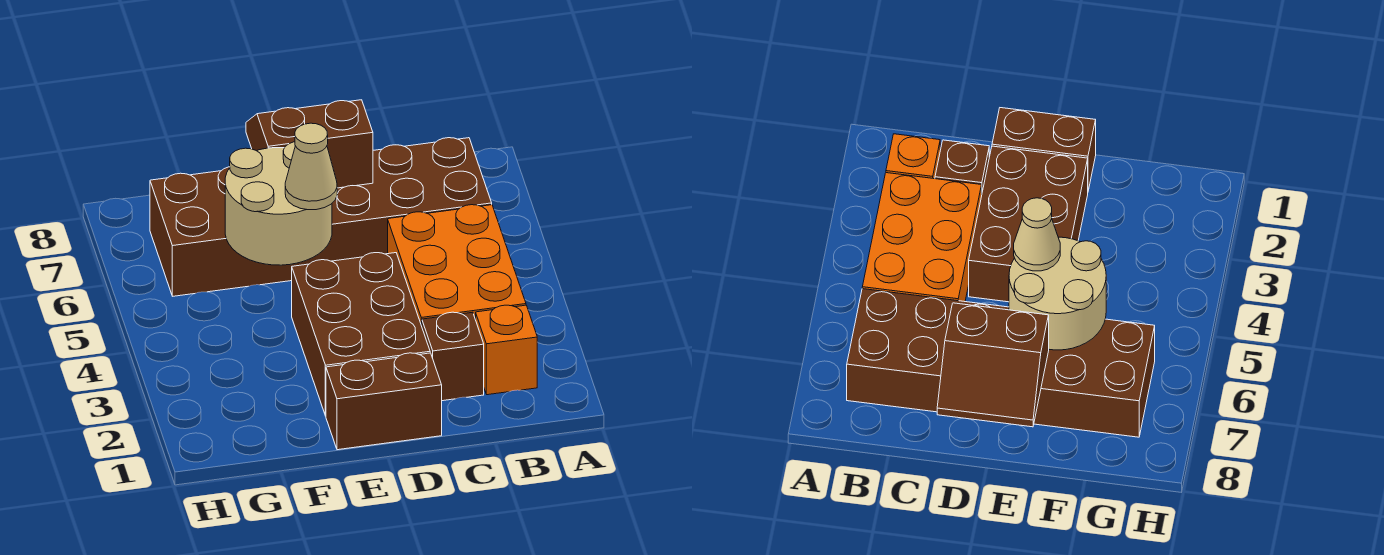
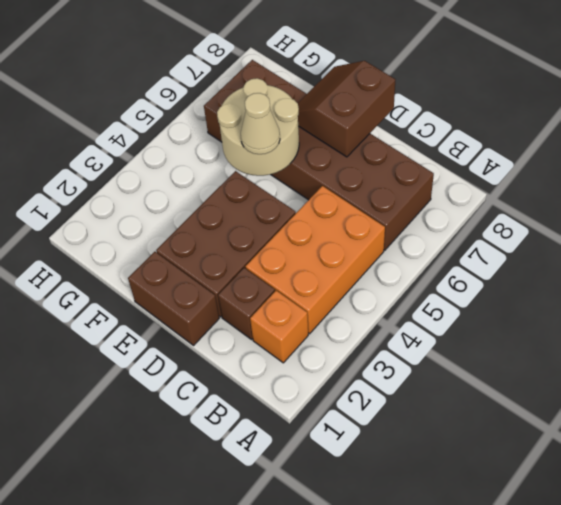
brown 2x2 slope [246,100,373,188] -> brown 2x2 slope turned to [298,61,395,157]

